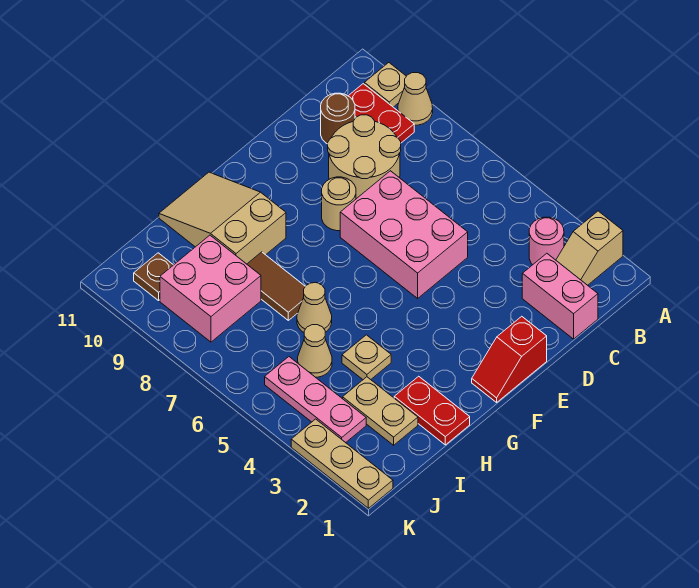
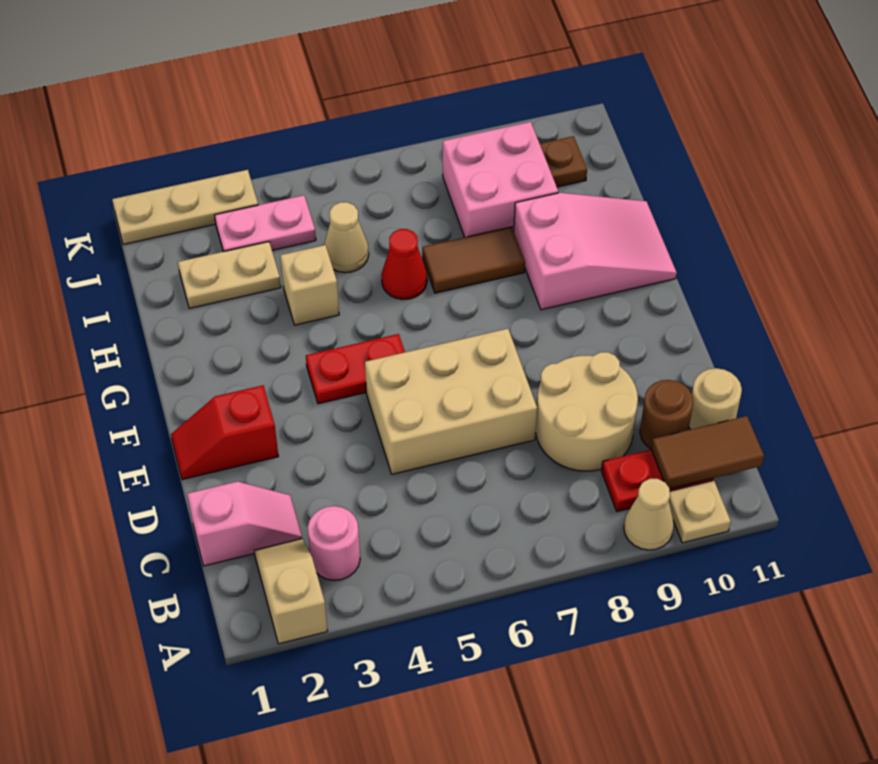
none -> brown 1x2 tile [651,416,764,489]
pink 1x2 brick [522,253,598,339] -> pink 1x2 slope [187,482,302,566]
pink 2x3 brick [340,171,468,298] -> tan 2x3 brick [365,329,537,474]
red 1x2 slope [472,316,547,402] -> red 1x2 slope turned to [171,385,278,480]
tan 1x1 round brick [322,177,356,231] -> tan 1x1 round brick moved to [689,368,742,429]
tan 2x3 slope [159,172,286,264] -> pink 2x3 slope [514,193,677,310]
red 1x2 plate [394,376,470,445] -> red 1x2 plate moved to [306,334,405,404]
tan 1x1 plate [342,335,391,379] -> tan 1x1 brick [280,245,339,325]
tan 1x1 cone [297,283,332,332] -> red 1x1 cone [381,229,427,300]
pink 1x3 plate [265,357,366,443] -> pink 1x2 plate [215,195,316,252]

